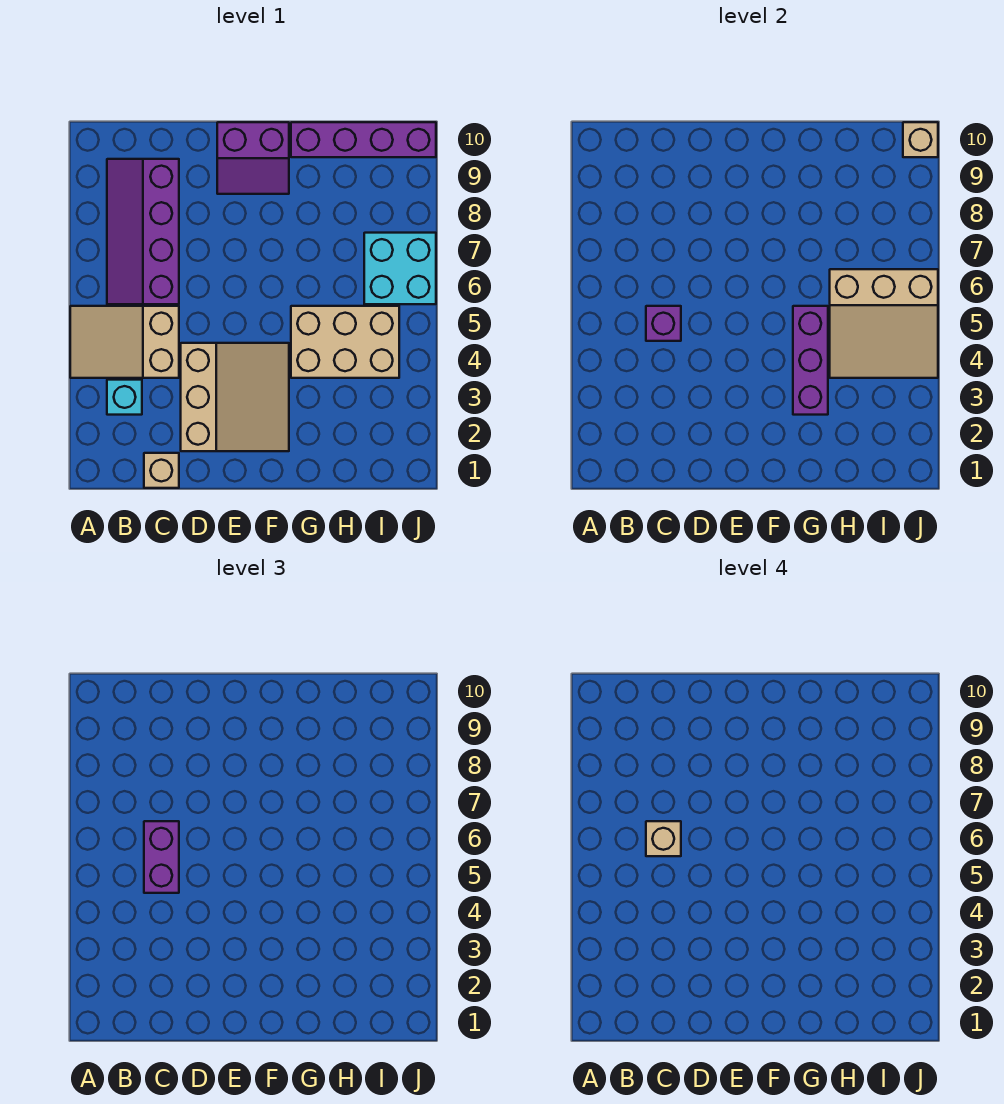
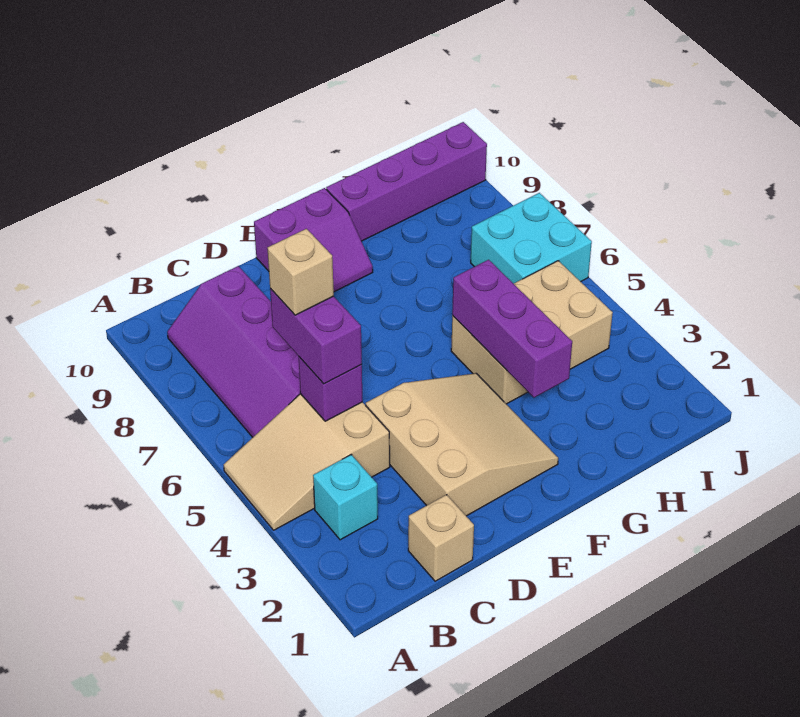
tan 3x3 slope [830,269,938,378] -> none
tan 1x1 brick [903,122,938,157] -> none

